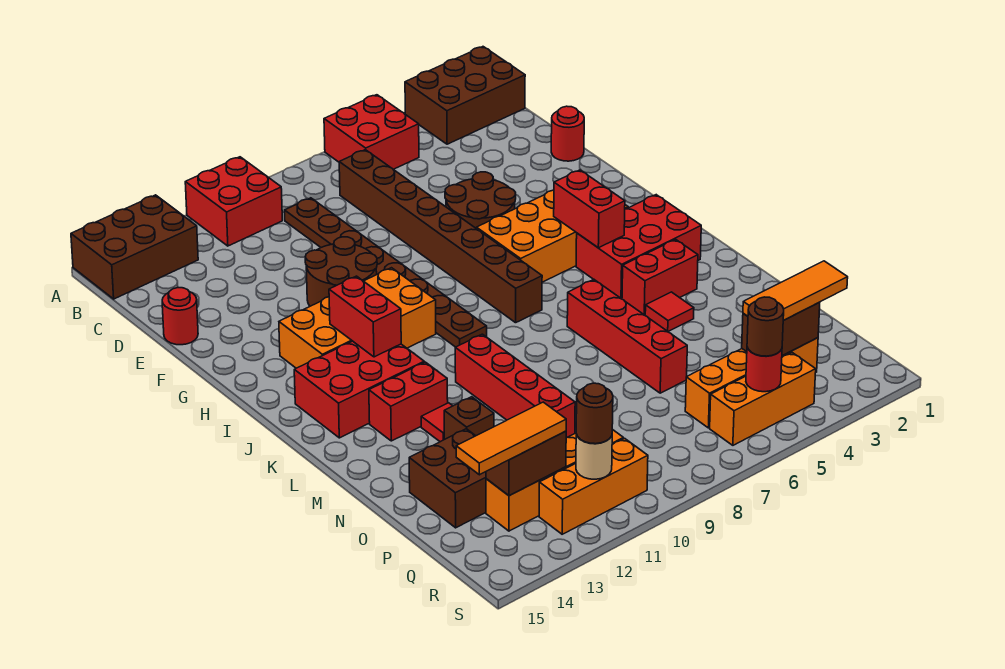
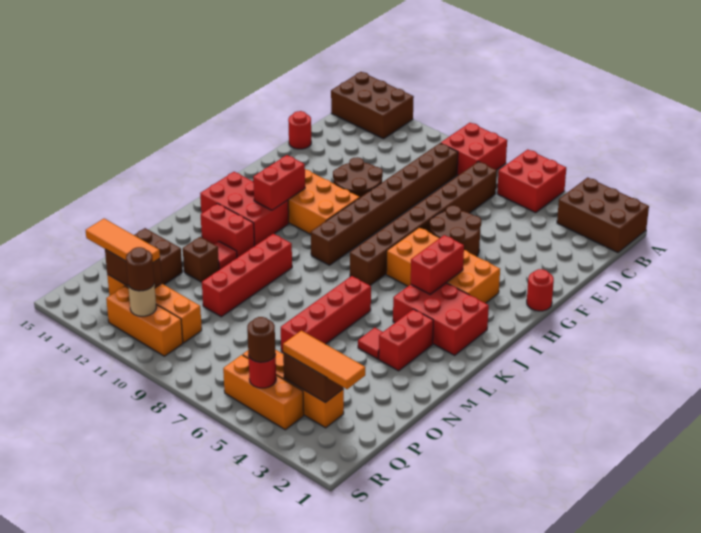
red 2x2 brick [185,157,282,246] -> red 2x2 brick moved to [441,123,507,175]
brown 1x8 plate [285,198,487,347] -> brown 1x8 brick [311,143,458,265]
red 1x1 round brick [551,106,584,161] -> red 1x1 round brick moved to [527,269,554,311]
red 1x2 brick [622,239,698,315] -> red 1x2 brick turned to [379,309,433,371]

